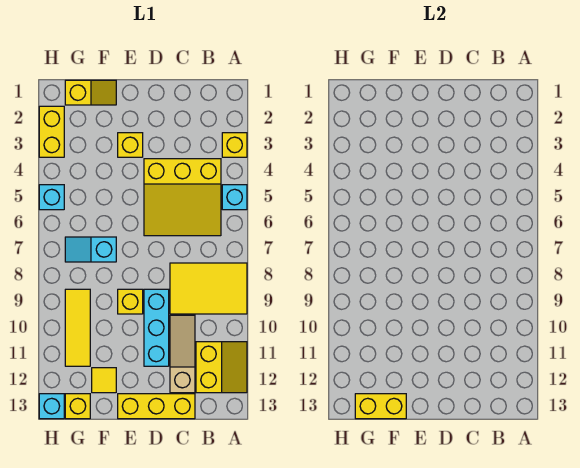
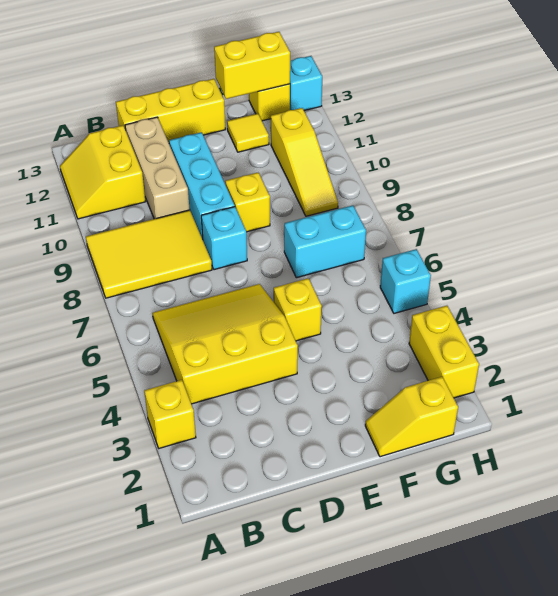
cyan 1x1 brick [222,185,247,210] -> cyan 1x1 brick moved to [201,207,247,270]
tan 1x3 slope [170,315,195,393] -> tan 1x3 brick [125,117,190,219]
yellow 1x1 brick [118,133,143,157] -> yellow 1x1 brick moved to [274,278,322,341]
cyan 1x2 slope [65,237,116,262] -> cyan 1x2 brick [284,205,366,278]
yellow 1x3 tile [65,289,90,366] -> yellow 1x3 slope [271,108,338,216]

